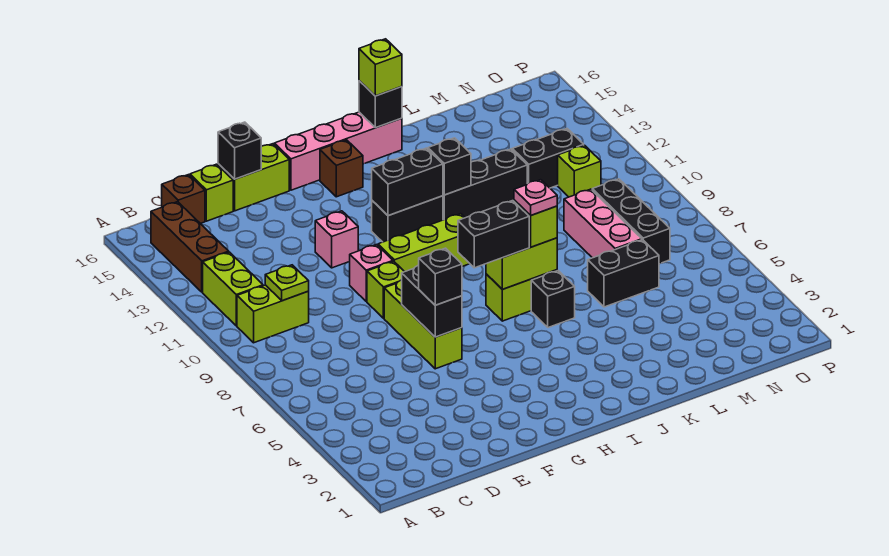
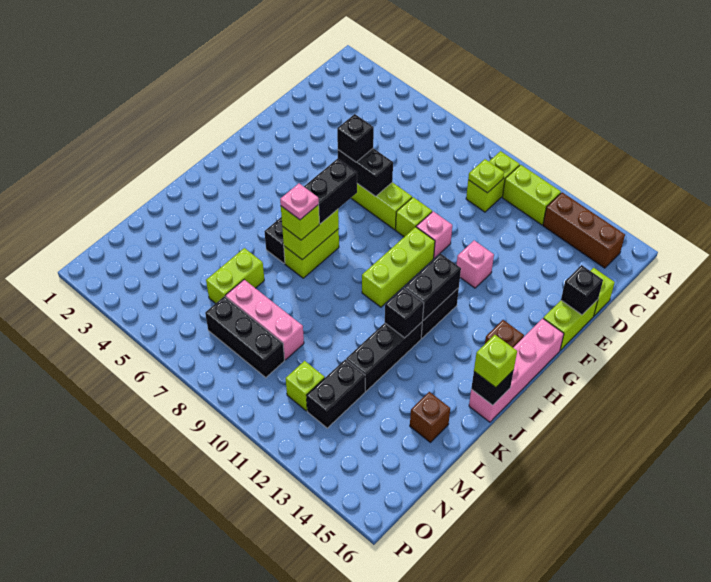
brown 1x1 brick [162,175,205,224] -> brown 1x1 brick moved to [410,392,450,443]
black 1x2 brick [588,240,659,307] -> lime 1x2 brick [206,248,264,304]

